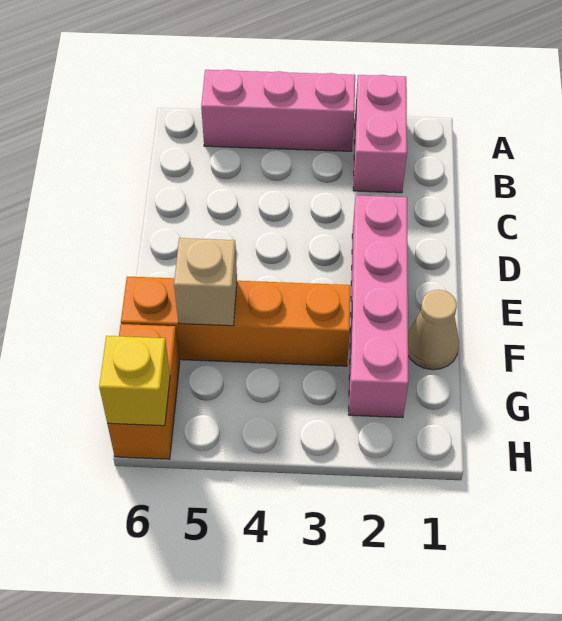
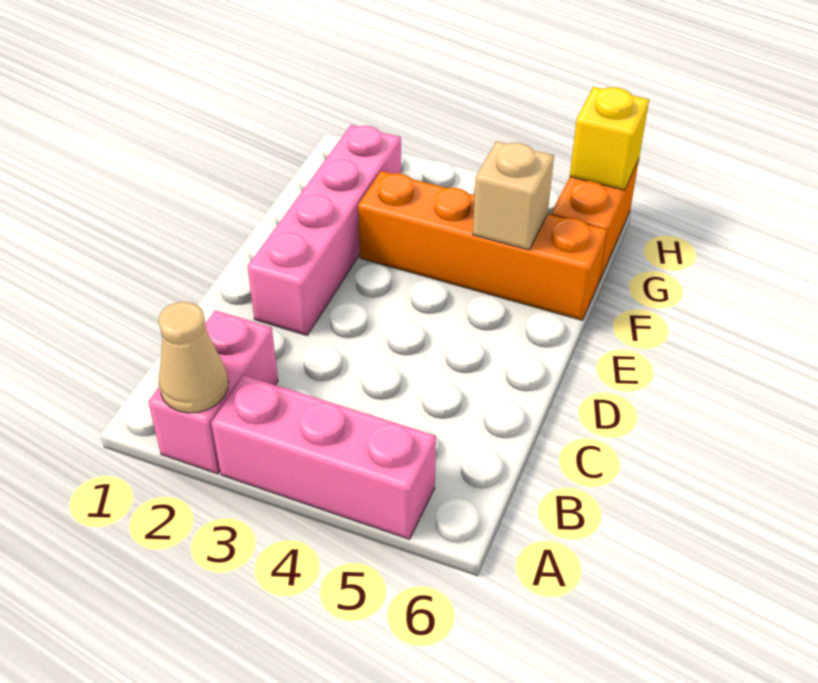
tan 1x1 cone [408,290,459,370] -> tan 1x1 cone moved to [158,302,228,413]

